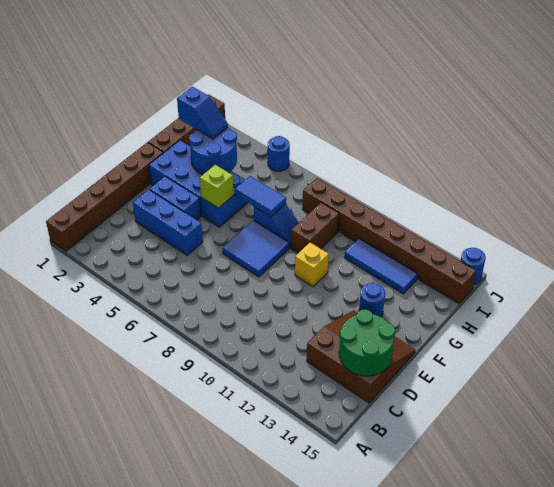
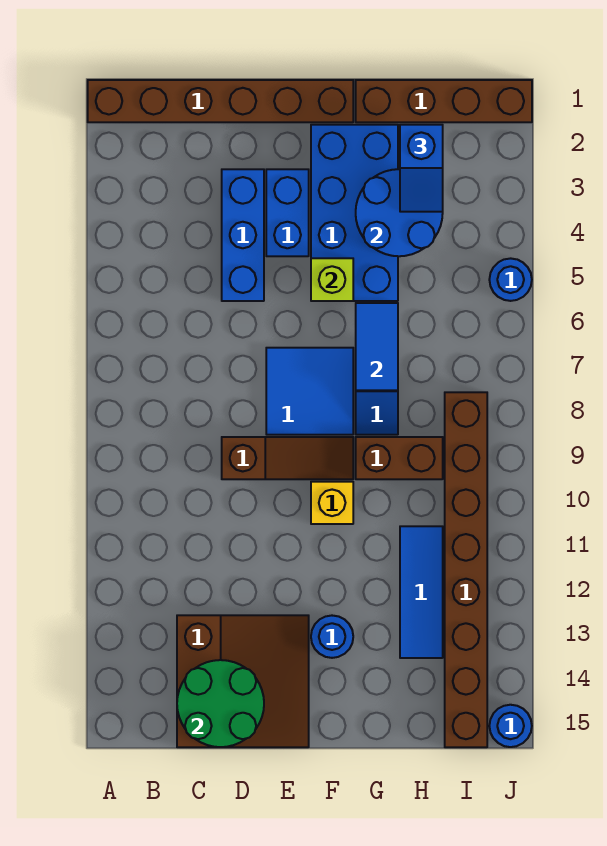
none -> brown 1x3 slope [222,437,353,479]

